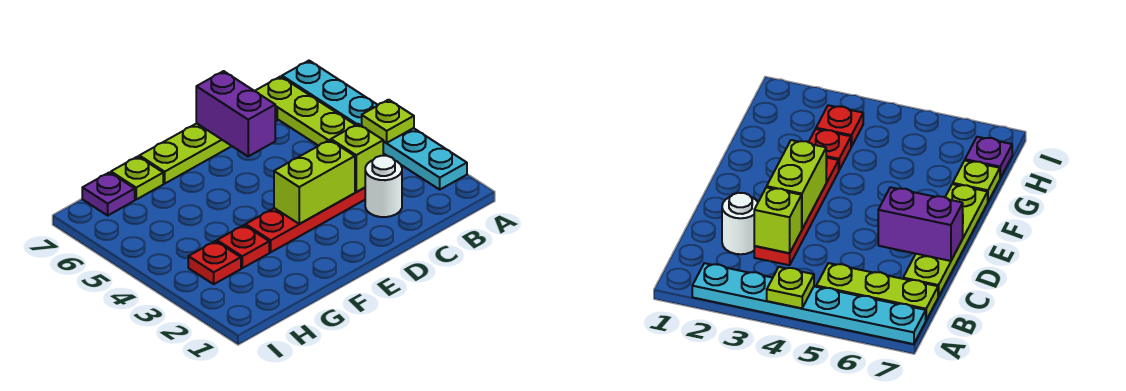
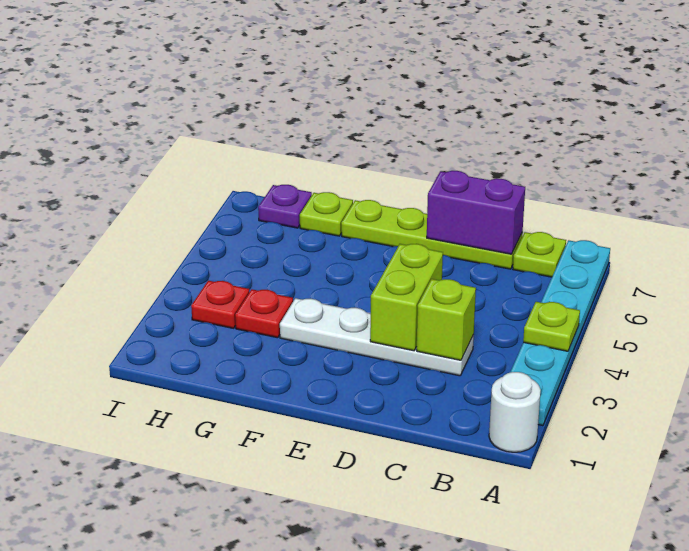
lime 1x3 plate [255,76,355,146] -> lime 1x1 plate [513,232,566,277]
white 1x1 round brick [365,156,402,217] -> white 1x1 round brick moved to [489,372,541,452]
red 1x4 plate [245,188,365,252] -> white 1x4 plate [280,298,474,376]
lime 1x2 brick [274,140,355,224] -> lime 1x2 brick turned to [370,244,443,351]
purple 1x2 brick [196,71,275,156] -> purple 1x2 brick turned to [427,171,525,254]

